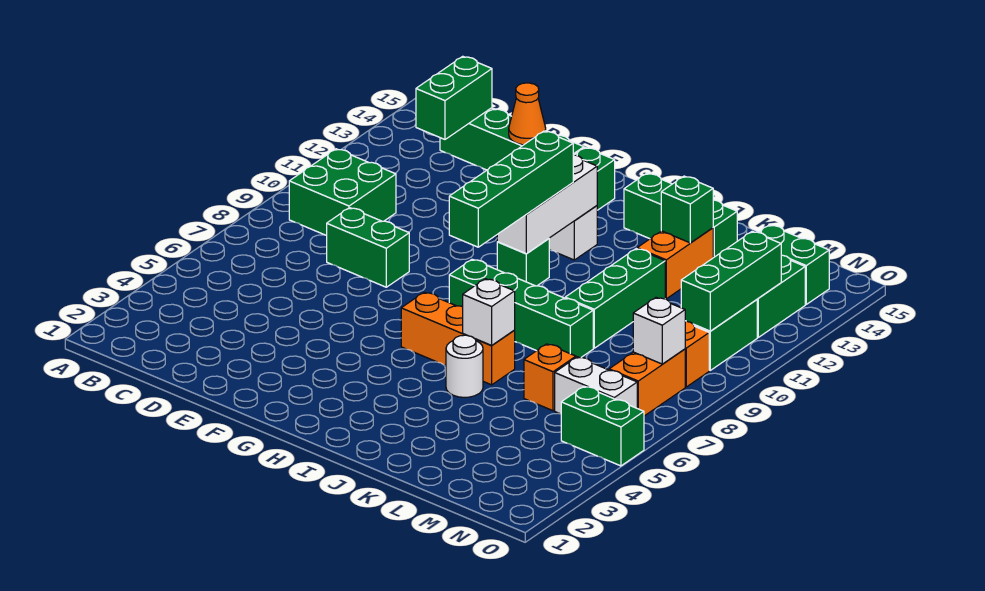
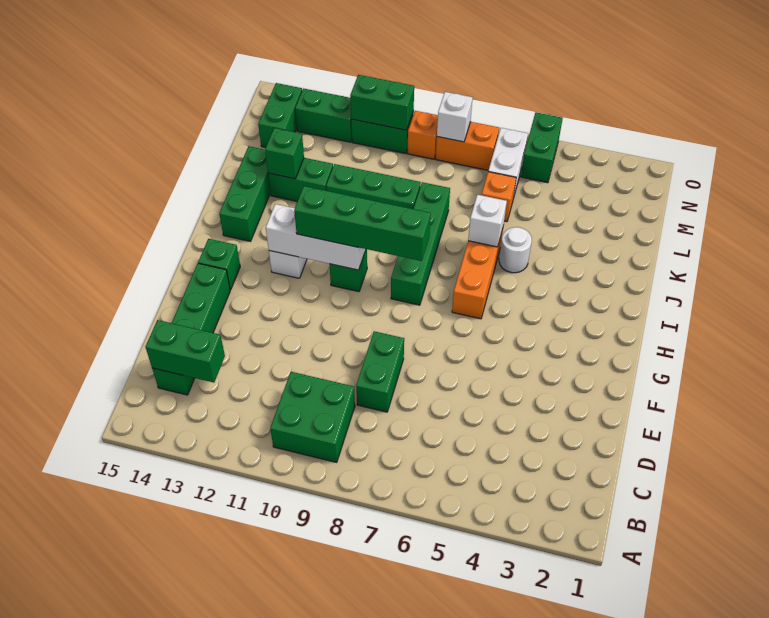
orange 1x1 cone [509,83,546,145] -> none
orange 1x2 brick [637,228,713,299] -> green 1x2 brick [268,158,333,202]
green 1x3 brick [681,232,781,331] -> green 1x2 brick [350,75,414,130]

